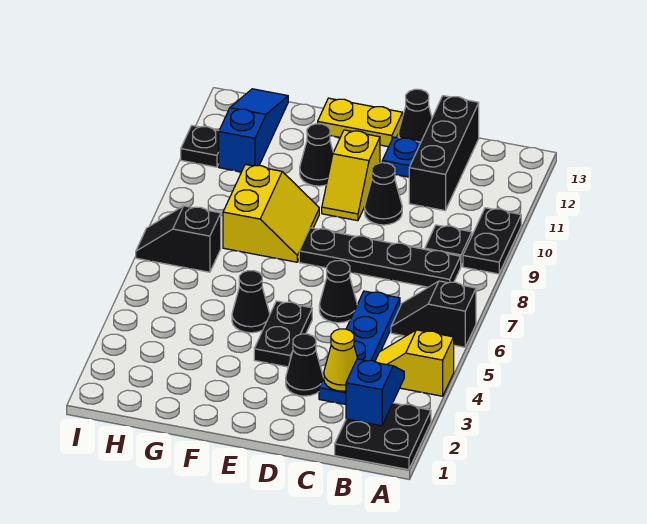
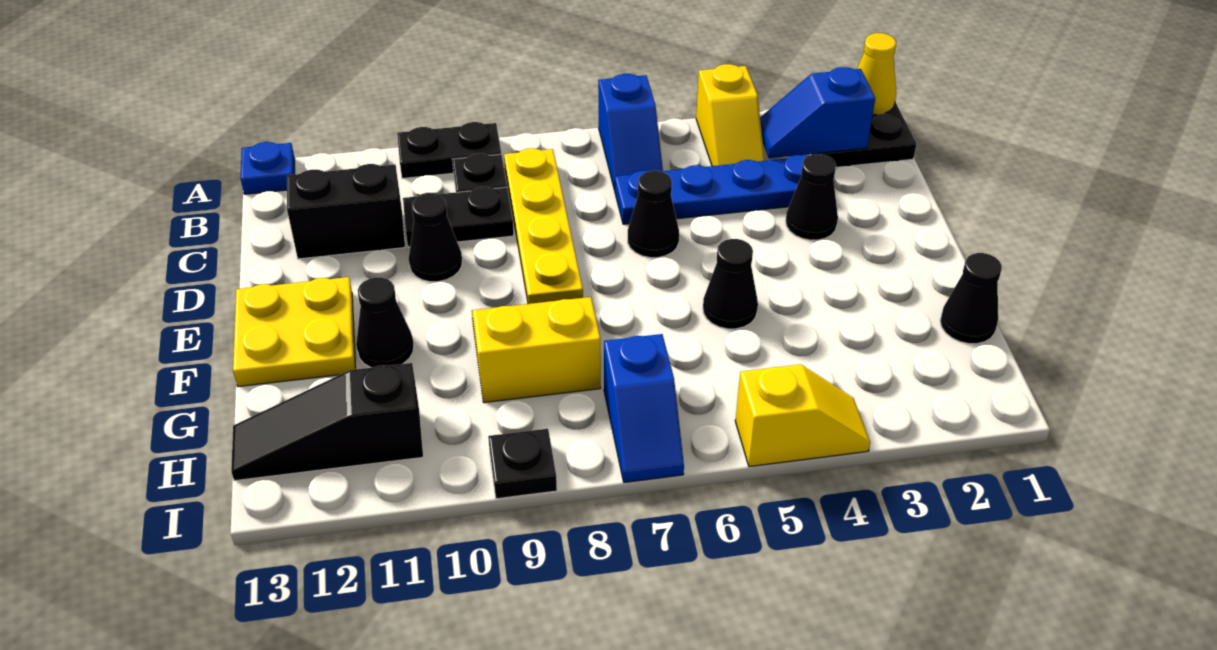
black 1x2 slope [391,281,476,347] -> blue 1x2 slope [598,74,663,190]
black 1x4 plate [299,228,461,287] -> yellow 1x4 plate [504,148,583,304]
yellow 1x1 cone [324,329,358,391] -> yellow 1x1 cone moved to [857,33,896,115]
black 1x3 brick [409,96,479,211] -> black 1x2 brick [287,164,405,259]
blue 1x1 plate [382,137,421,177] -> blue 1x1 plate moved to [240,142,295,194]
black 1x1 cone [398,89,432,142] -> black 1x1 cone moved to [940,253,1002,344]
black 1x2 plate [254,301,312,367] -> black 1x2 plate moved to [403,187,514,247]
yellow 1x2 slope [322,130,380,221] -> yellow 1x2 slope moved to [735,364,870,467]
yellow 1x2 plate [318,98,403,147] -> yellow 2x2 plate [233,277,356,387]
black 1x2 slope [136,206,221,272] -> blue 1x2 slope [604,334,684,482]
blue 1x3 slope [219,89,288,172] -> black 1x3 slope [231,363,423,481]
black 1x1 plate [181,126,219,167] -> black 1x1 plate moved to [488,429,557,499]

